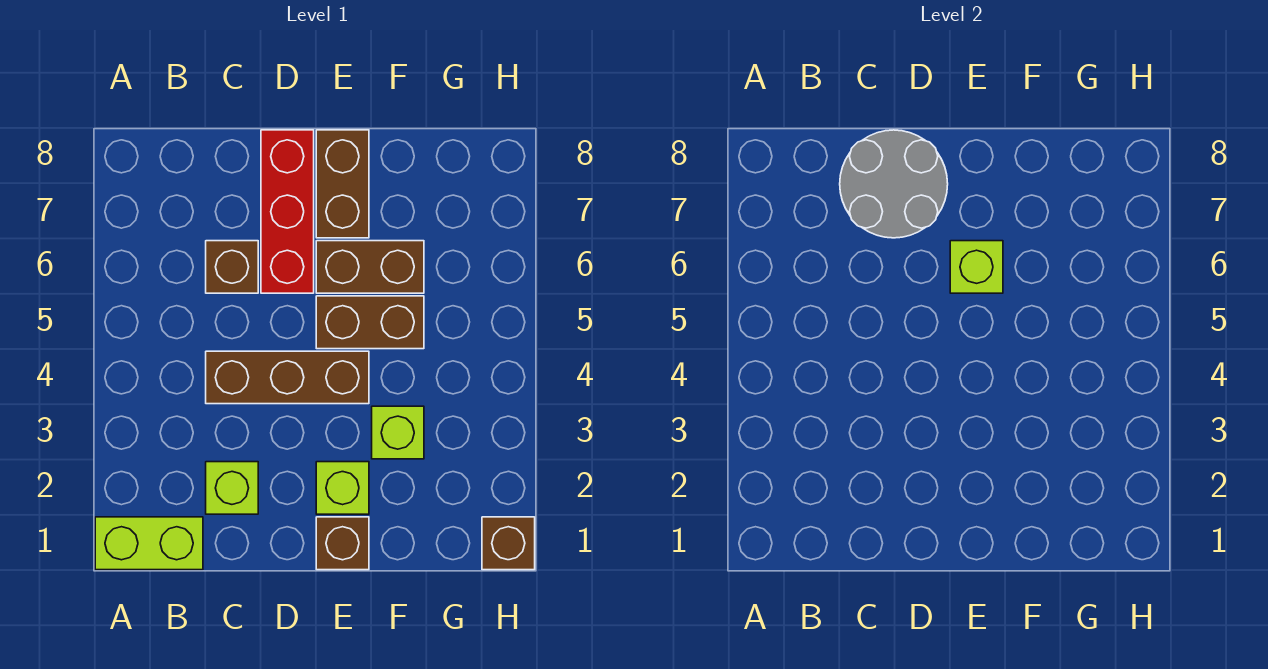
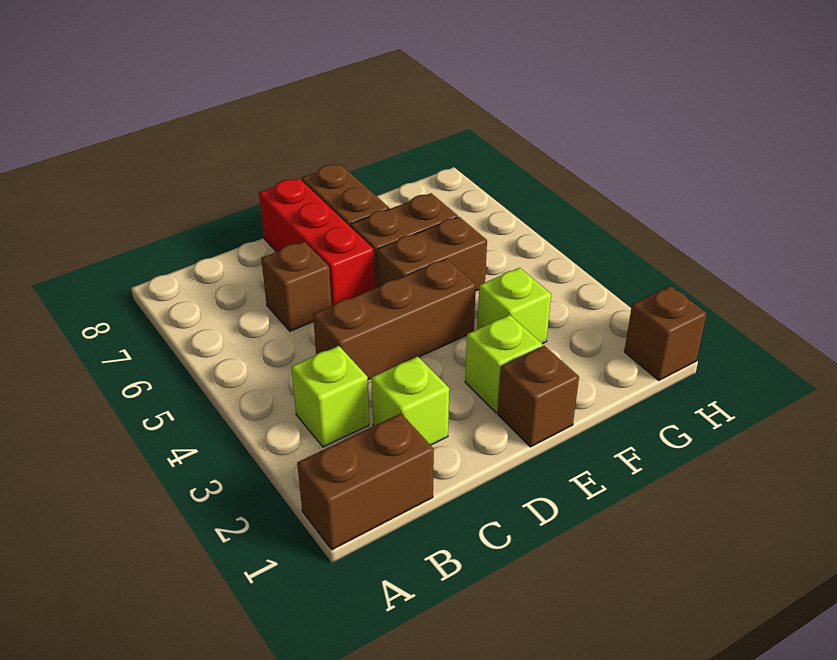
lime 1x2 brick [95,517,203,570] -> brown 1x2 brick [297,413,434,550]
grey 2x2 round brick [840,130,948,238] -> none
lime 1x1 brick [950,241,1003,293] -> lime 1x1 brick moved to [291,346,369,447]

